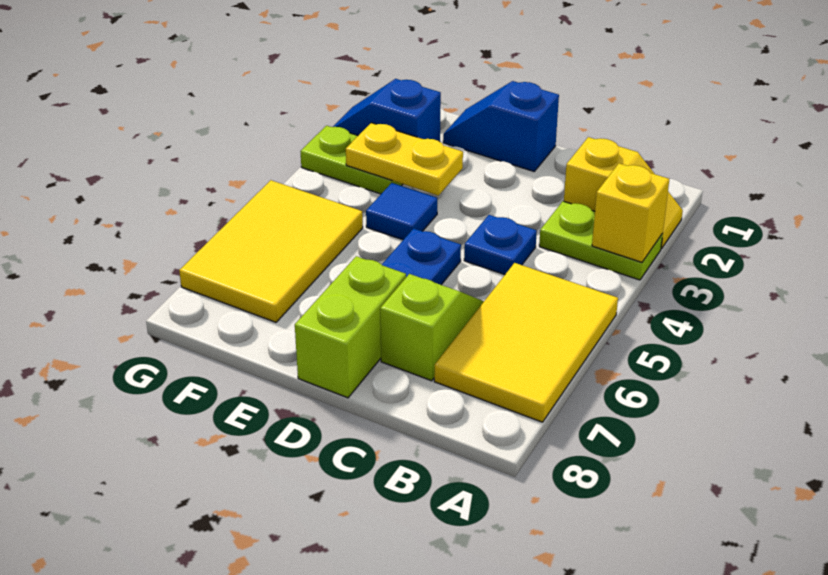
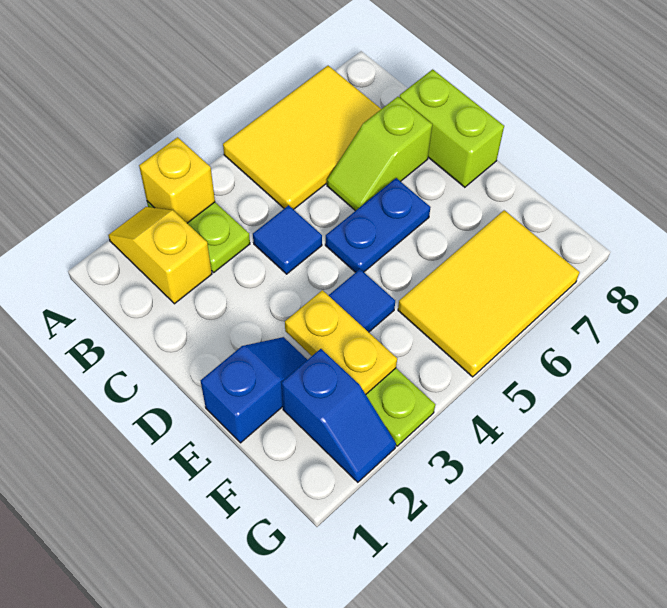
blue 1x1 plate [464,215,537,275] -> blue 1x1 tile [253,205,322,274]
blue 1x2 slope [443,81,559,171] -> blue 1x2 slope turned to [200,337,307,443]
lime 1x2 brick [295,256,406,398] -> lime 1x2 brick turned to [399,69,504,187]

